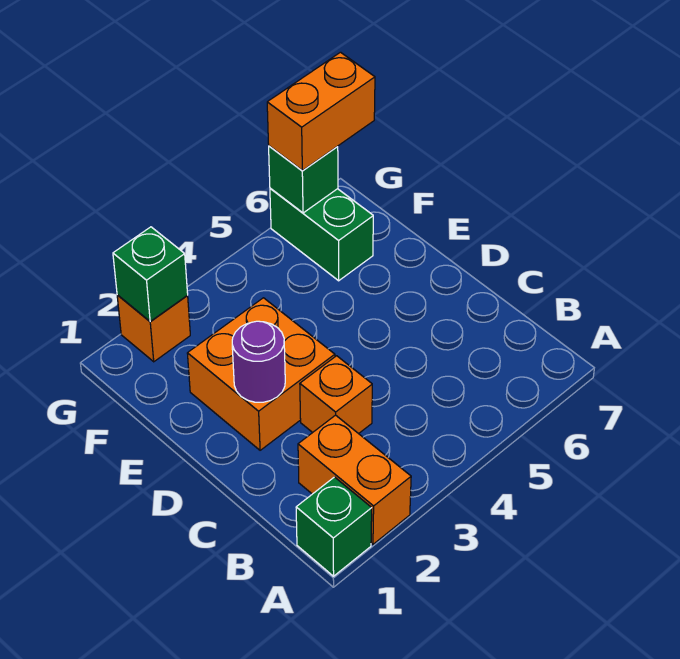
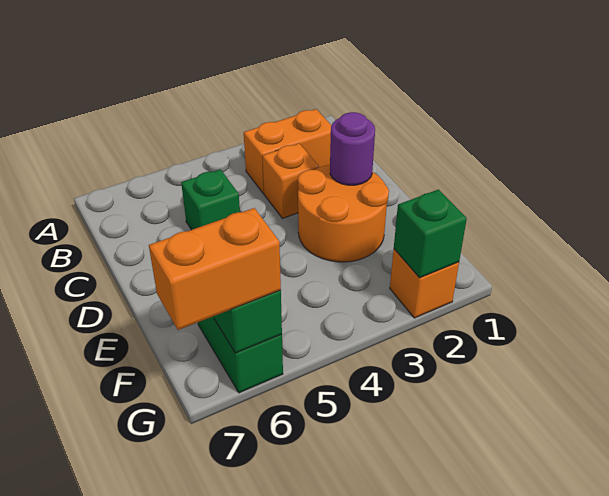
green 1x1 brick [296,477,372,576] -> green 1x1 brick moved to [181,169,240,230]
orange 1x2 brick [298,415,411,544] -> orange 1x2 brick turned to [244,109,332,193]
orange 2x2 brick [187,298,335,450] -> orange 2x2 round brick [298,165,389,262]

